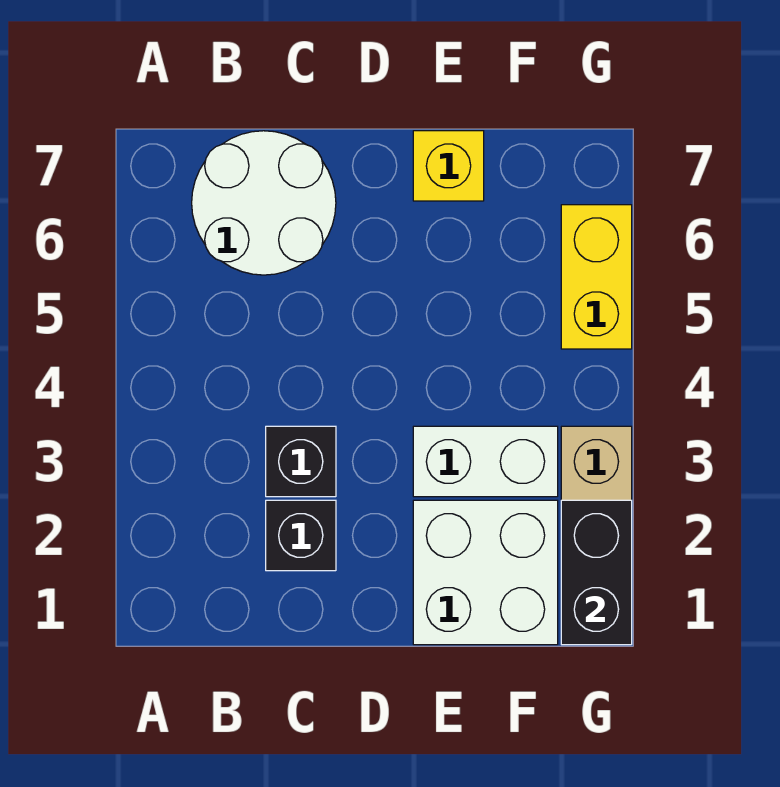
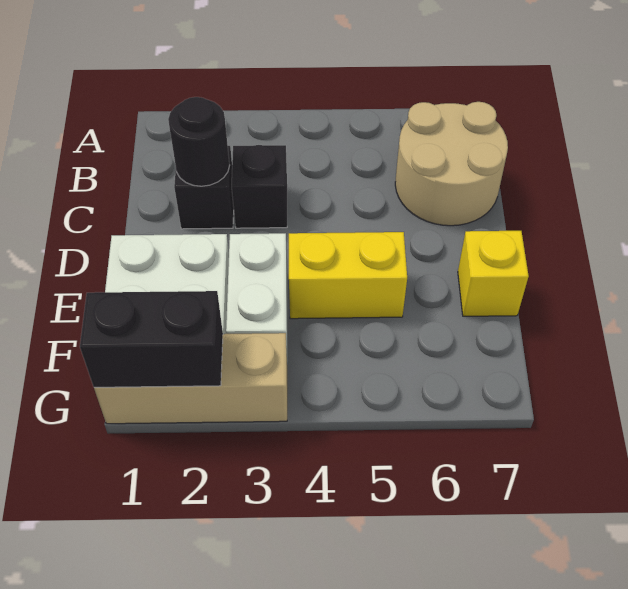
white 2x2 round brick [192,131,336,275] -> tan 2x2 round brick [395,102,508,226]
none -> black 1x1 round brick [168,97,230,186]
yellow 1x2 brick [561,205,632,349] -> yellow 1x2 brick moved to [289,232,407,319]

